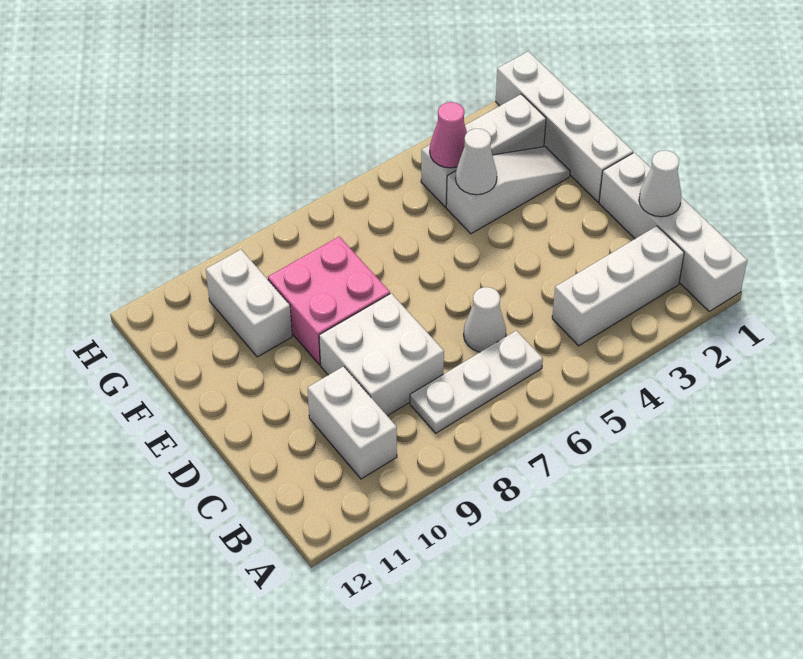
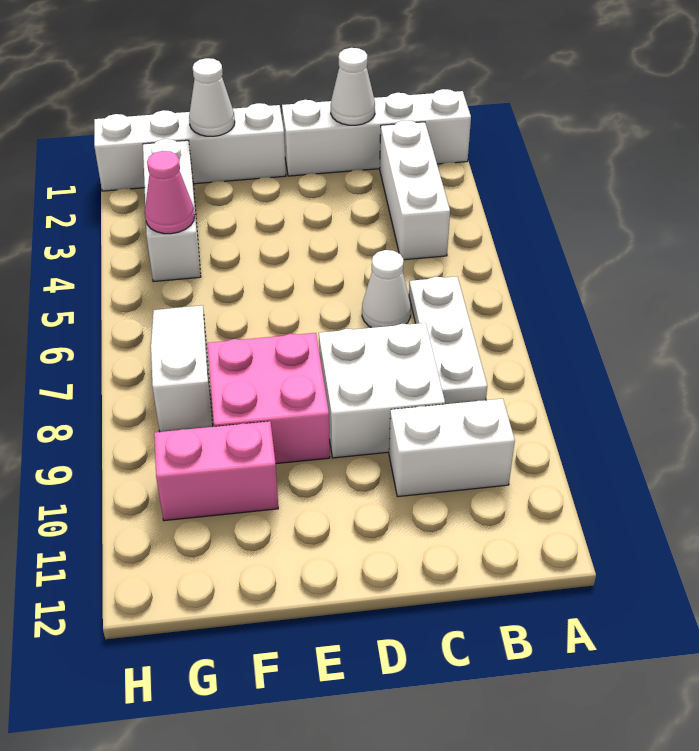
white 1x3 slope [446,147,570,234] -> white 1x3 slope moved to [151,305,213,432]
white 1x1 cone [456,129,497,195] -> white 1x1 cone moved to [189,58,235,136]
white 1x2 brick [206,250,292,357] -> pink 1x2 brick [154,421,278,521]

